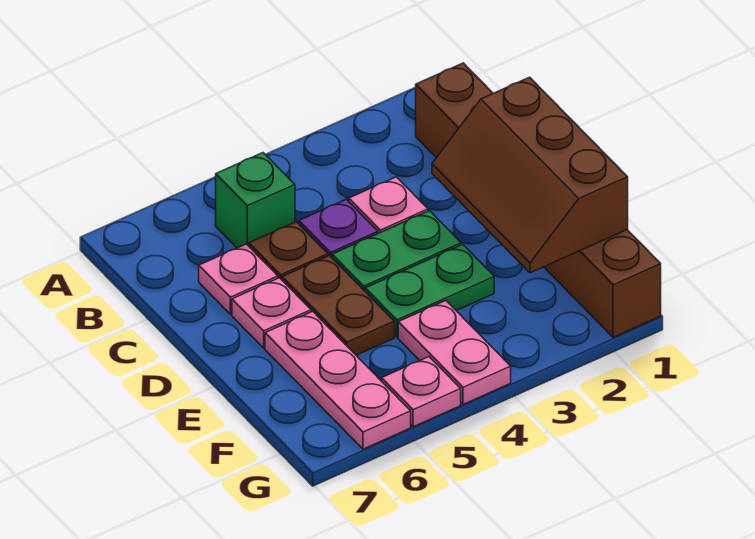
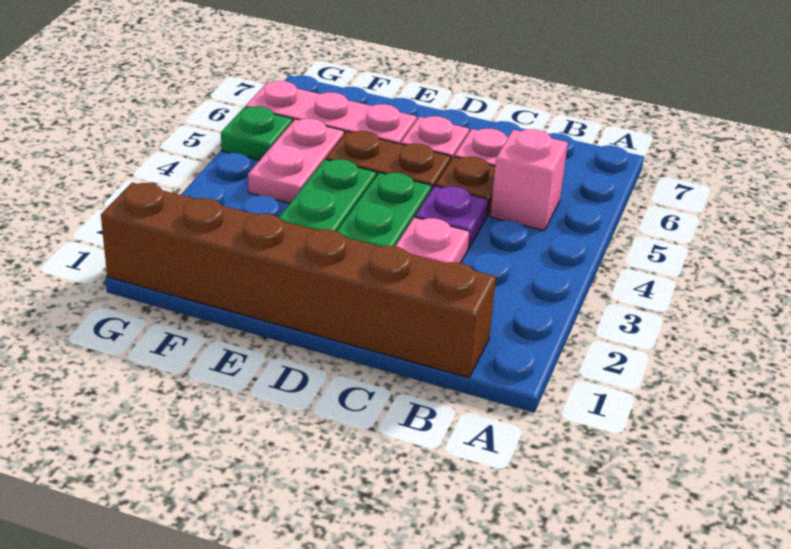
green 1x1 brick [216,153,295,248] -> pink 1x1 brick [490,129,568,231]
brown 2x3 slope [432,77,628,273] -> none
pink 1x2 plate [398,301,511,404] -> pink 1x2 plate turned to [248,118,344,203]
pink 1x1 plate [382,357,461,427] -> green 1x1 plate [221,106,293,160]

